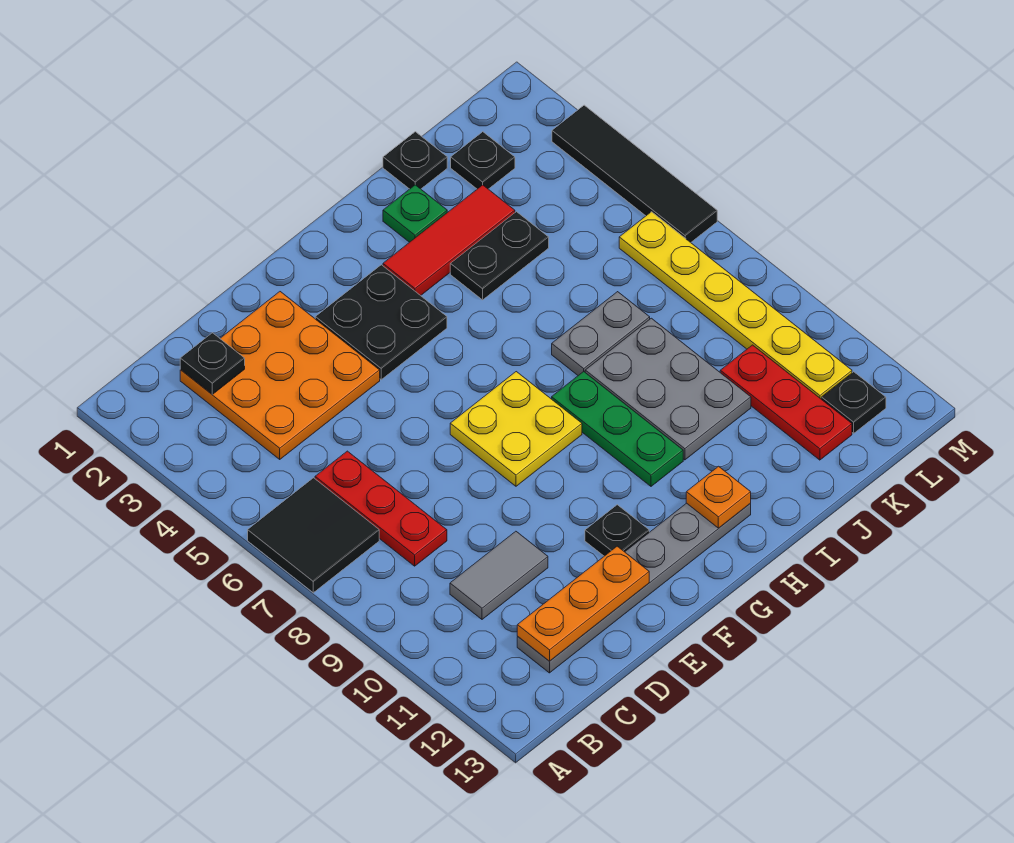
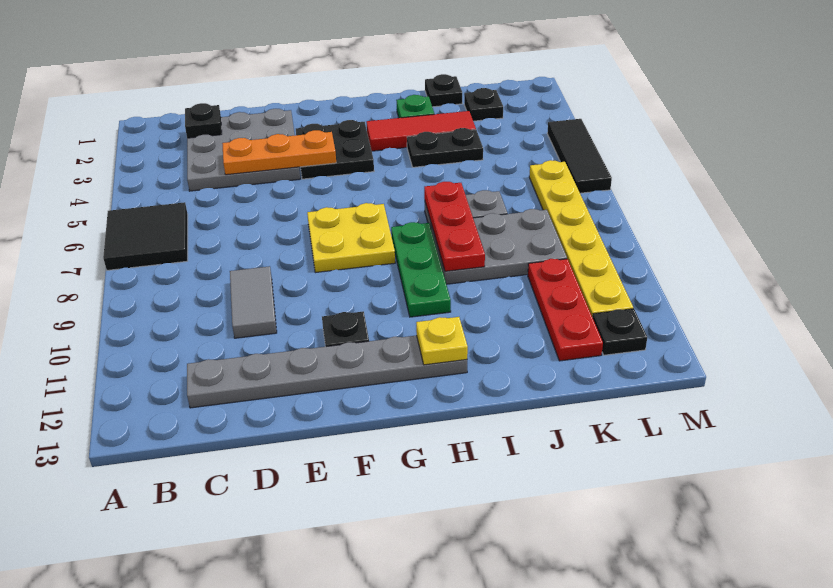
orange 3x3 plate [180,292,380,459] -> grey 3x3 plate [187,109,300,191]
red 1x3 plate [315,451,447,566] -> red 1x3 plate moved to [424,182,485,271]
grey 1x2 tile [450,531,548,619] -> grey 1x2 tile turned to [230,266,277,338]
orange 1x3 plate [517,546,649,661] -> orange 1x3 plate moved to [222,130,336,175]
orange 1x1 plate [686,466,751,528] -> yellow 1x1 plate [416,317,468,365]
grey 2x3 plate [585,318,751,460] -> grey 2x3 plate turned to [431,209,567,284]
black 1x4 tile [552,105,717,242] -> black 1x3 tile [547,119,612,193]

